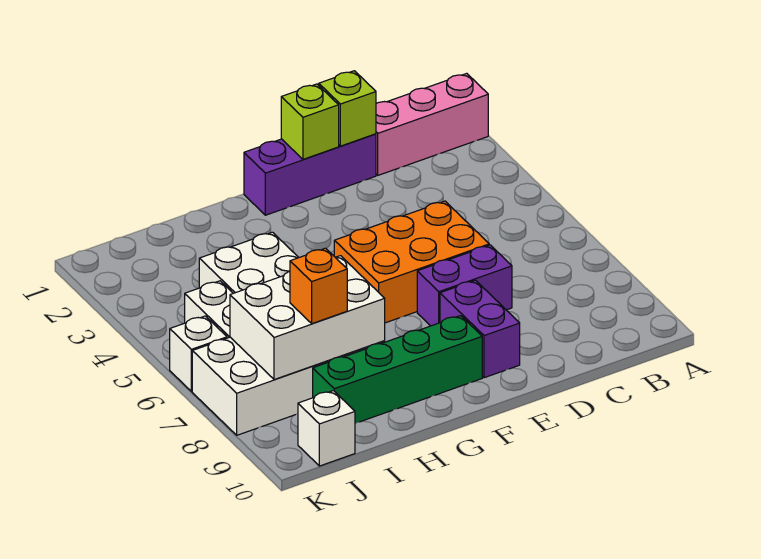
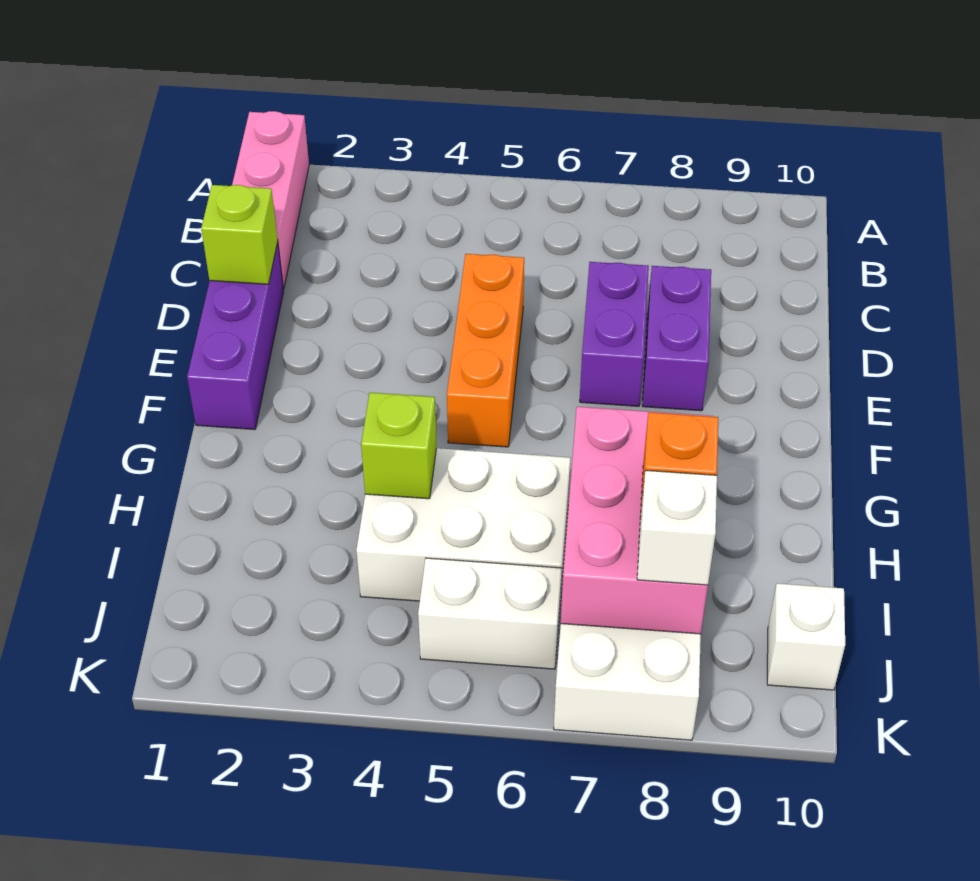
orange 2x3 brick [334,201,489,323] -> orange 1x3 brick [447,254,524,447]
lime 1x1 brick [281,84,339,159] -> lime 1x1 brick moved to [361,393,437,499]
purple 1x2 brick [440,280,520,378] -> purple 1x2 brick turned to [642,266,711,411]
green 1x4 brick [313,316,482,423] -> none
white 2x3 brick [230,256,385,380] -> pink 2x3 brick [561,407,712,634]
white 1x1 brick [170,316,227,391] -> white 1x1 brick moved to [637,470,717,585]

